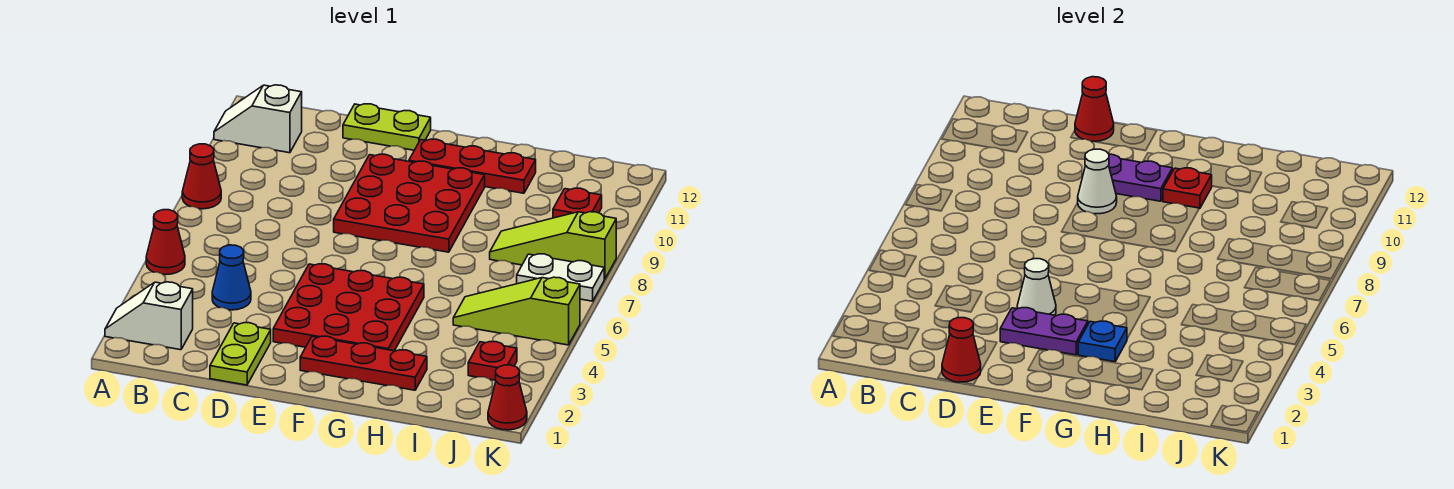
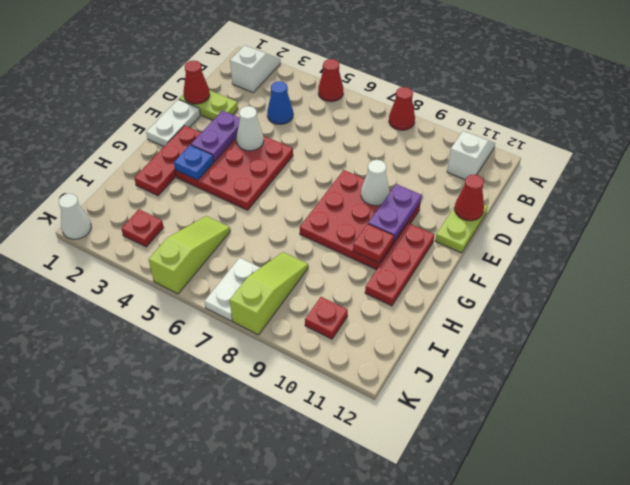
none -> white 1x2 plate [146,99,200,146]
red 1x1 cone [488,365,527,430] -> white 1x1 cone [59,194,91,239]

